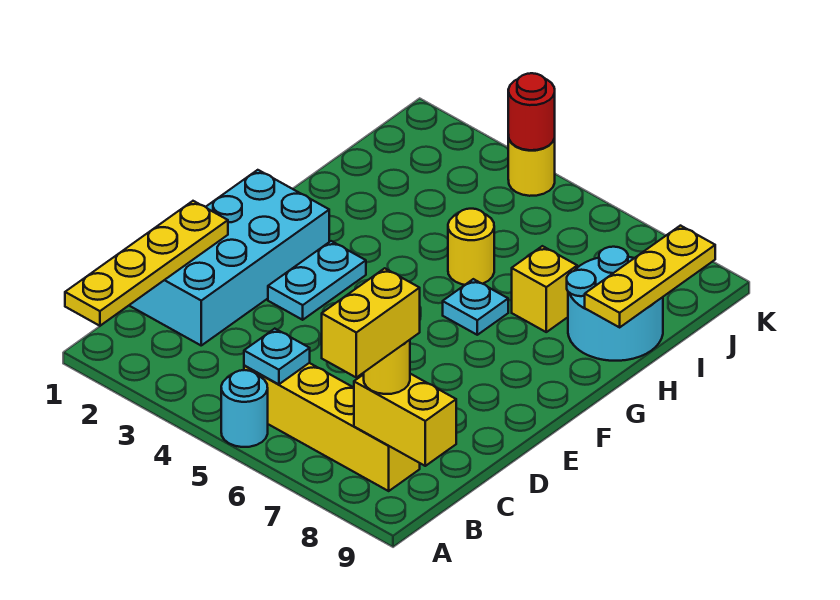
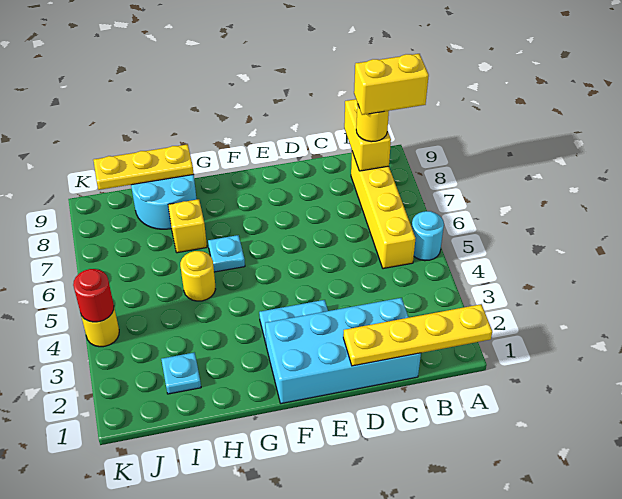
cyan 1x1 plate [244,329,310,384] -> cyan 1x1 plate moved to [161,353,201,394]

